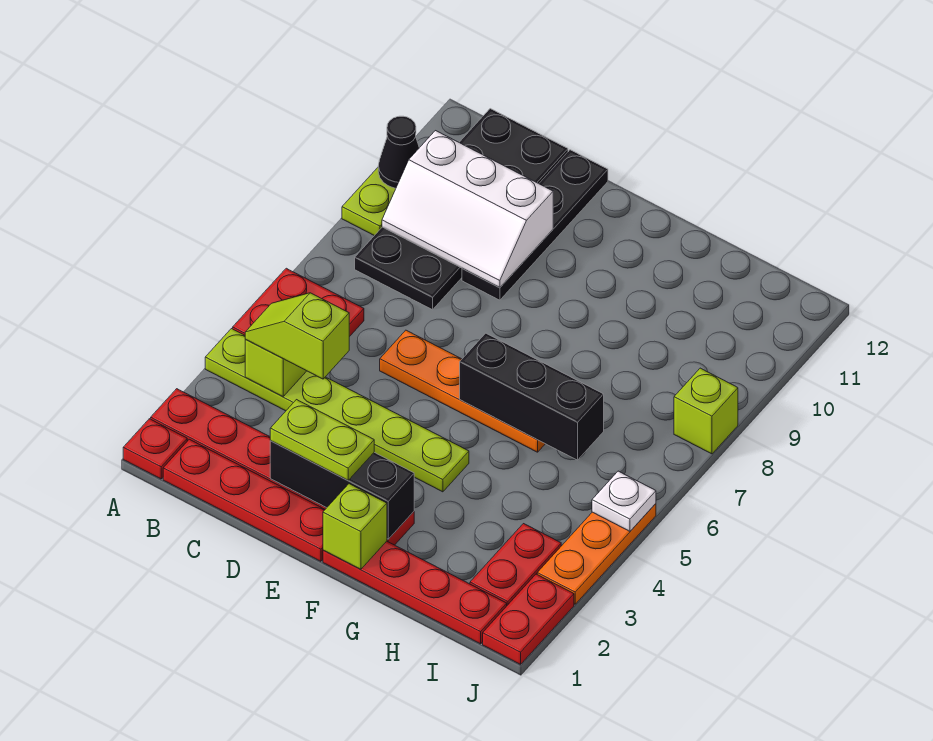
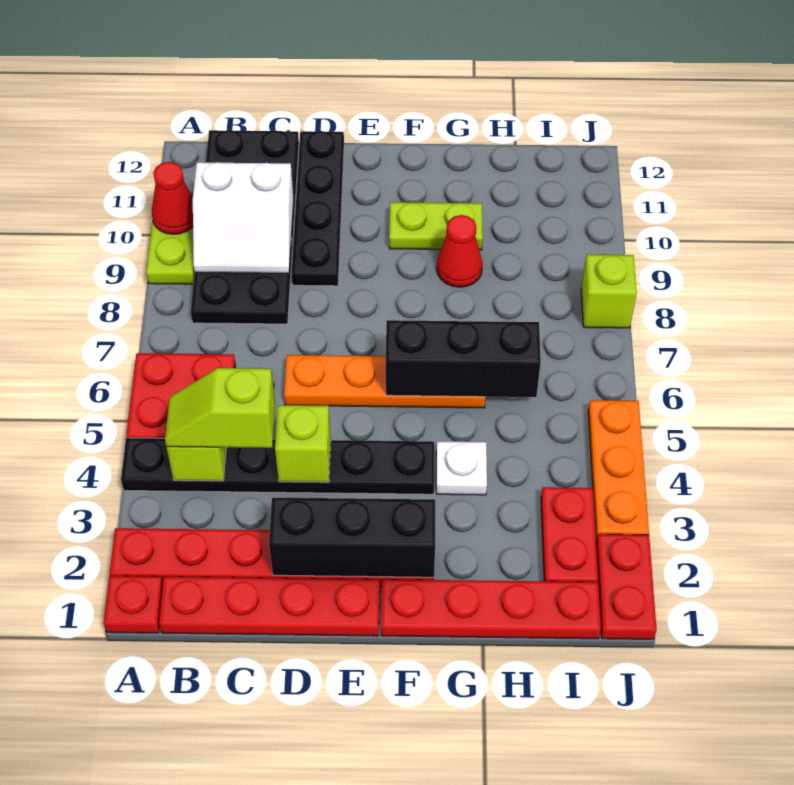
lime 1x6 plate [205,329,469,492] -> black 1x6 plate [121,438,434,494]
black 1x1 cone [378,116,419,188] -> red 1x1 cone [152,162,193,234]
white 2x3 slope [382,131,553,287] -> white 2x2 slope [193,162,294,273]
lime 1x2 plate [270,400,374,480] -> lime 1x2 plate moved to [389,202,483,250]
lime 1x1 brick [323,484,387,569] -> lime 1x1 brick moved to [275,405,331,482]
none -> red 1x1 cone [437,215,483,287]
white 1x1 plate [592,471,656,531] -> white 1x1 plate moved to [436,441,487,495]

